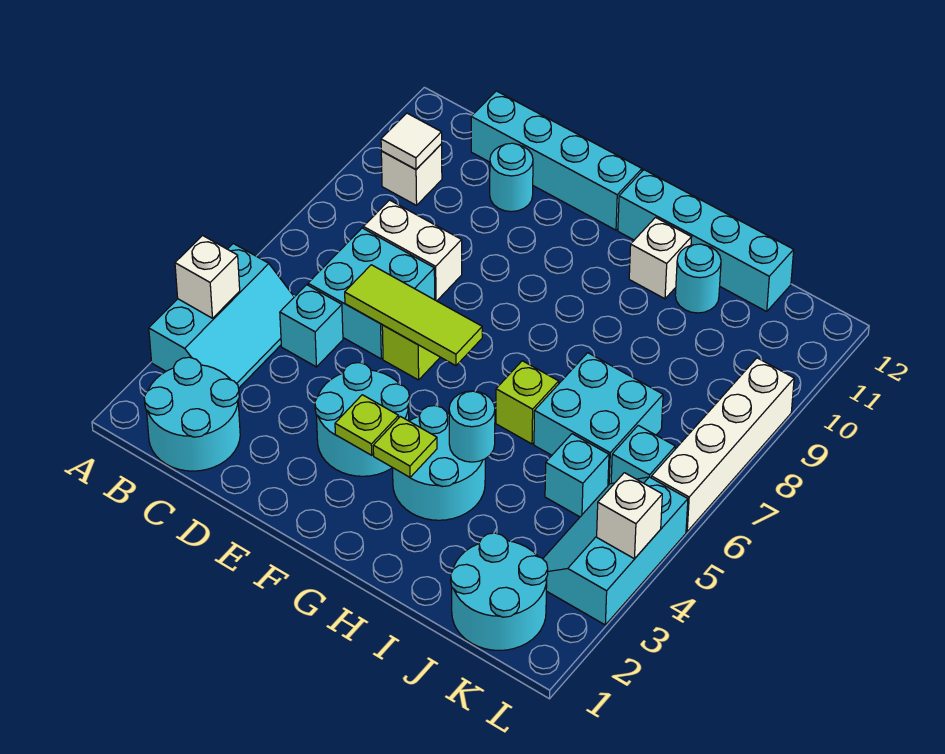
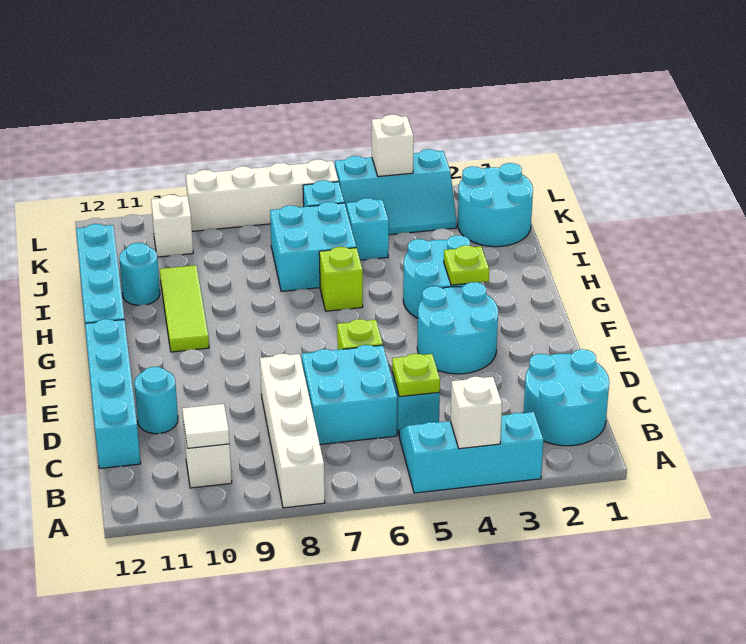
white 1x2 brick [363,200,462,301] -> white 1x4 brick [260,354,325,508]
lime 1x3 tile [345,265,482,366] -> lime 1x3 tile moved to [160,265,209,352]
lime 1x1 plate [335,395,399,455] -> lime 1x1 plate moved to [392,354,440,397]
cyan 1x1 round brick [449,391,495,462] -> none
white 1x1 brick [629,218,692,299] -> white 1x1 brick moved to [151,194,193,257]

